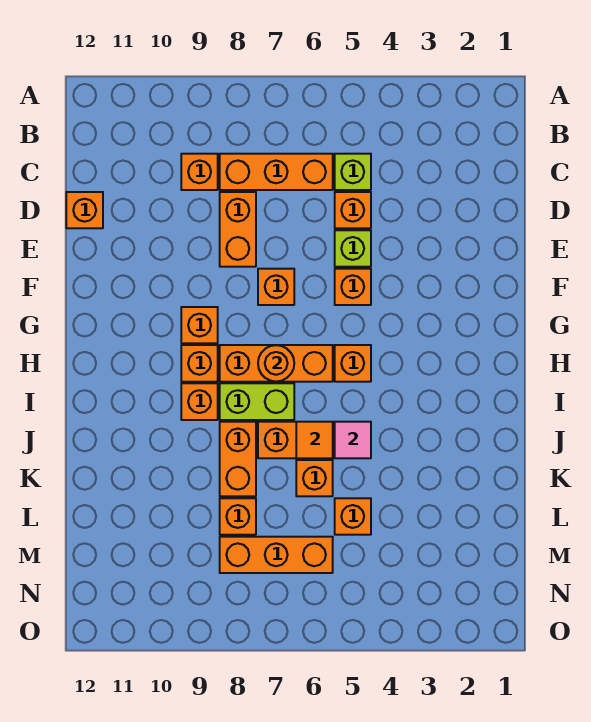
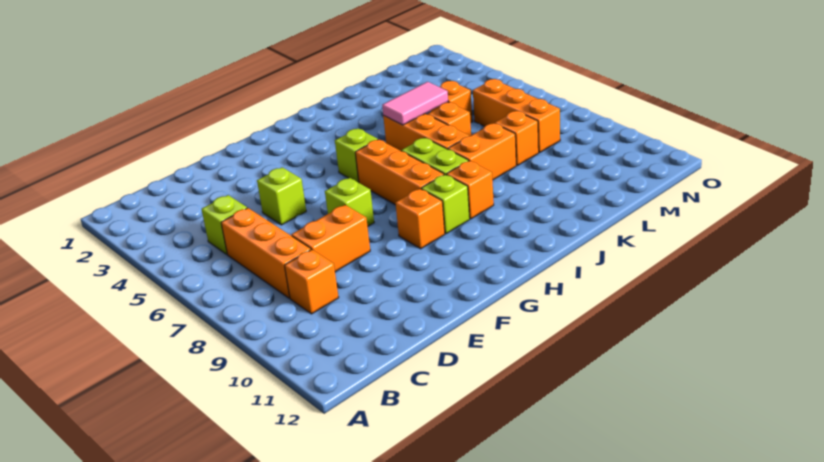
orange 1x1 brick [335,192,371,228] -> none
orange 1x1 brick [66,192,103,228] -> none
orange 1x1 brick [335,269,371,305] -> none
orange 1x1 brick [258,269,294,305] -> lime 1x1 brick [325,178,374,226]
orange 1x1 brick [335,345,371,382] -> lime 1x1 brick [335,129,378,183]
orange 1x1 round brick [258,345,294,382] -> none
orange 1x1 brick [181,345,218,382] -> lime 1x1 brick [421,175,470,234]
pink 1x1 tile [335,422,371,458] -> pink 1x2 tile [382,82,448,125]
orange 1x1 tile [296,422,333,458] -> none

